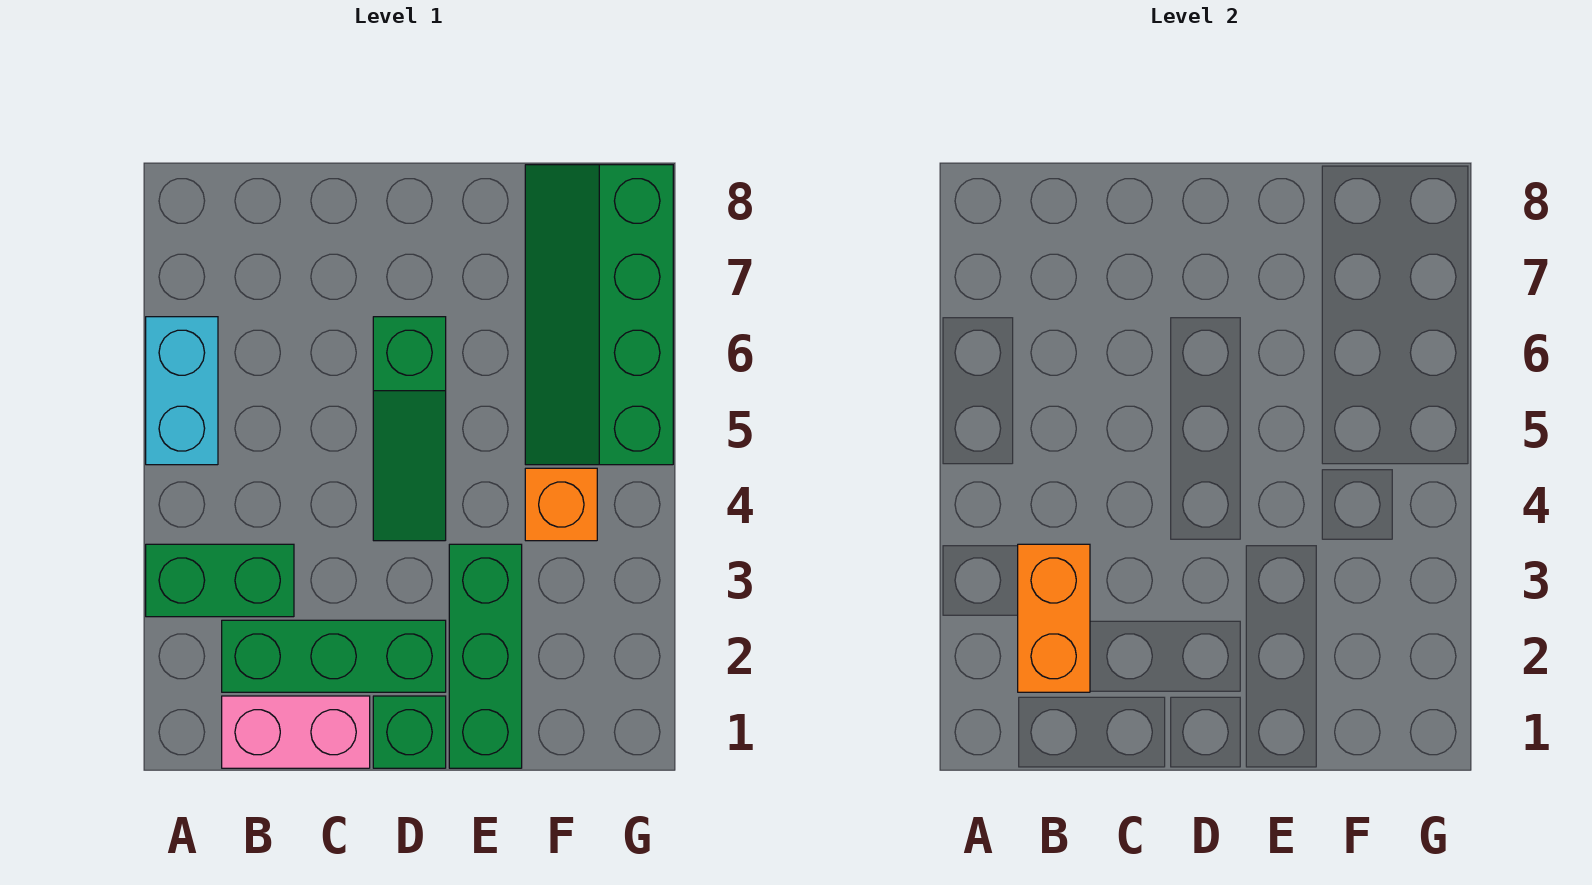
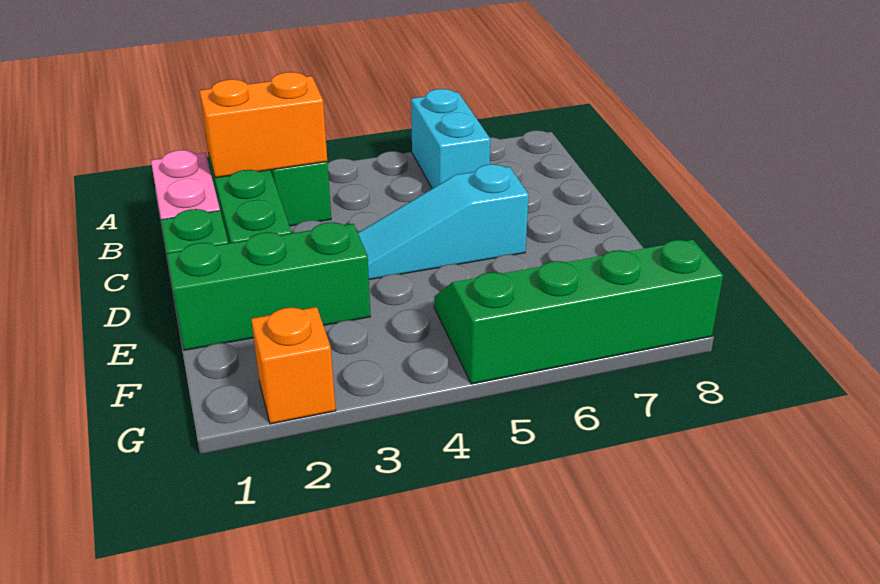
cyan 1x2 brick [146,317,218,465] -> cyan 1x2 brick turned to [411,89,490,189]
green 1x3 slope [373,317,446,541] -> cyan 1x3 slope [358,164,529,280]
orange 1x1 brick [525,468,597,541] -> orange 1x1 brick moved to [251,307,336,424]

